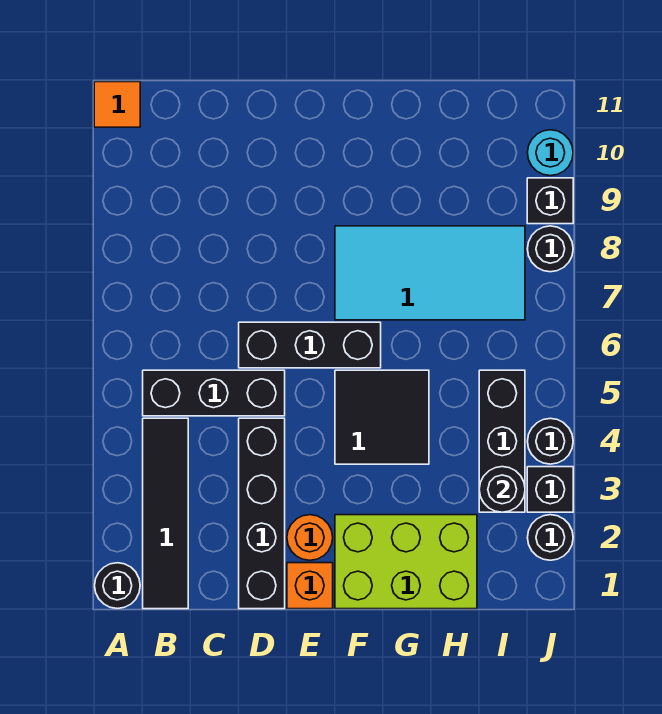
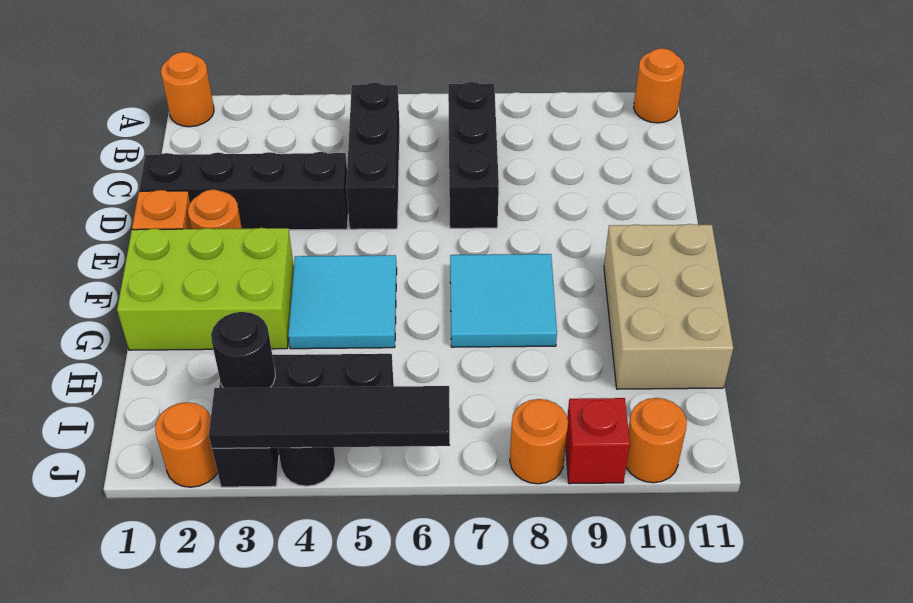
black 1x1 round brick [95,563,140,609] -> orange 1x1 round brick [161,52,214,127]
orange 1x1 tile [94,82,140,127] -> orange 1x1 round brick [634,48,685,123]
black 1x4 tile [143,418,188,609] -> black 1x4 tile moved to [209,386,450,448]
black 1x3 brick [239,322,381,368] -> black 1x3 brick moved to [448,82,499,228]
lime 2x3 brick [335,515,477,609] -> lime 2x3 brick turned to [117,228,294,350]
black 2x2 tile [335,370,429,464] -> cyan 2x2 tile [288,255,397,349]
cyan 2x4 tile [335,226,525,320] -> cyan 2x2 tile [450,254,557,347]
none -> tan 2x3 brick [604,224,733,389]
black 1x1 round brick [527,515,573,560] -> orange 1x1 round brick [155,402,218,487]
black 1x1 round brick [528,226,573,272] -> orange 1x1 round brick [510,399,568,484]
black 1x1 brick [527,178,573,224] -> red 1x1 brick [566,398,630,484]
cyan 1x1 round brick [527,130,573,176] -> orange 1x1 round brick [626,398,687,483]

